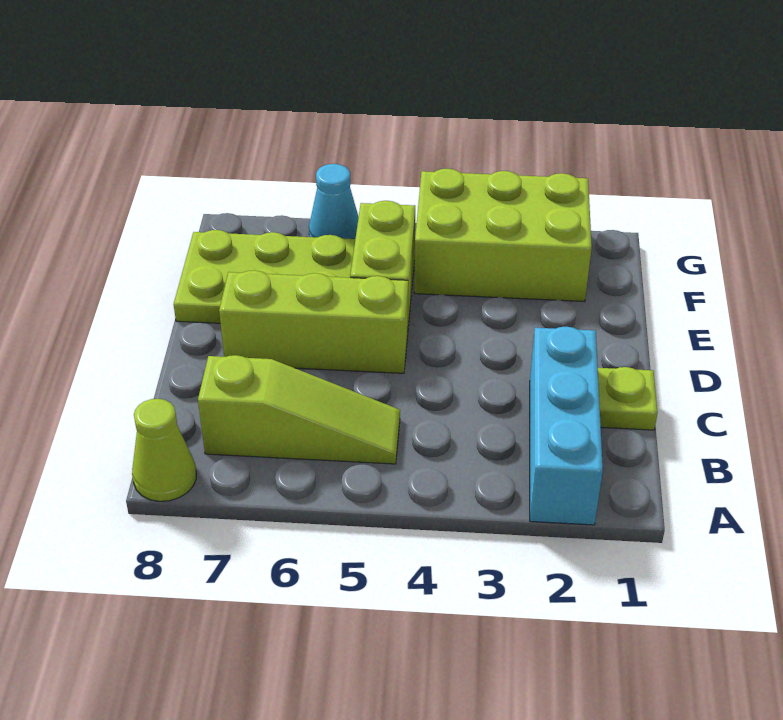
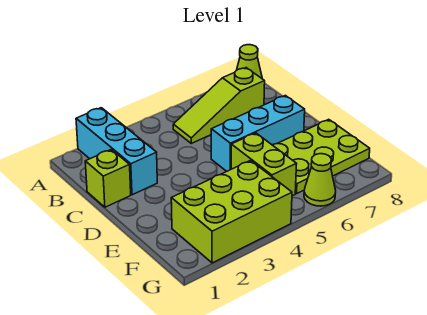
lime 1x1 plate [598,367,658,430] -> lime 1x1 brick [85,149,131,207]
lime 1x3 brick [219,270,408,373] -> cyan 1x3 brick [211,95,305,171]
cyan 1x1 cone [309,164,359,239] -> lime 1x1 cone [304,154,336,206]

